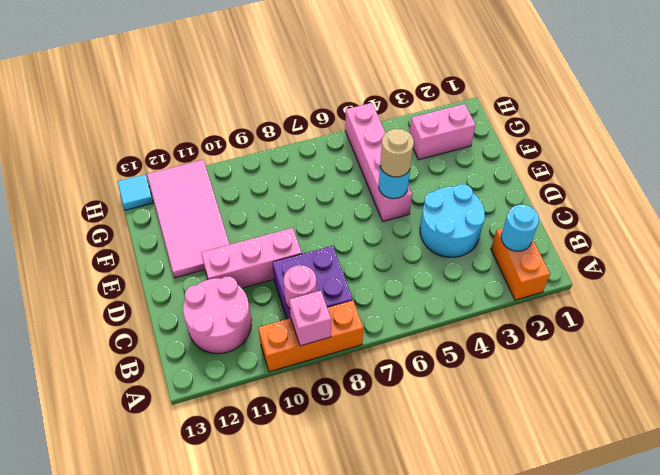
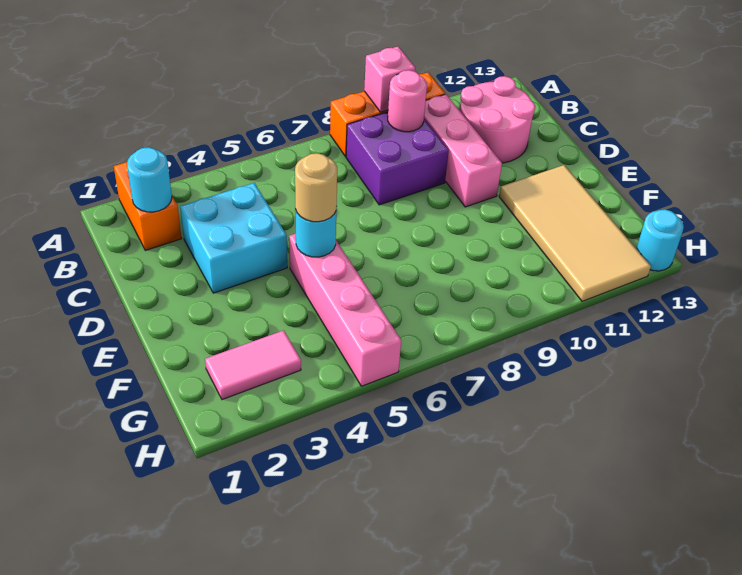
cyan 2x2 round brick [420,184,485,257] -> cyan 2x2 brick [180,183,287,293]
pink 1x3 brick [201,228,302,288] -> pink 1x3 brick turned to [424,94,502,207]
pink 2x4 tile [147,160,229,278] -> tan 2x4 tile [499,165,651,301]
pink 1x2 brick [410,104,476,160] -> pink 1x2 tile [205,330,301,400]
cyan 1x1 tile [118,174,153,210] -> cyan 1x1 round brick [636,209,684,271]

